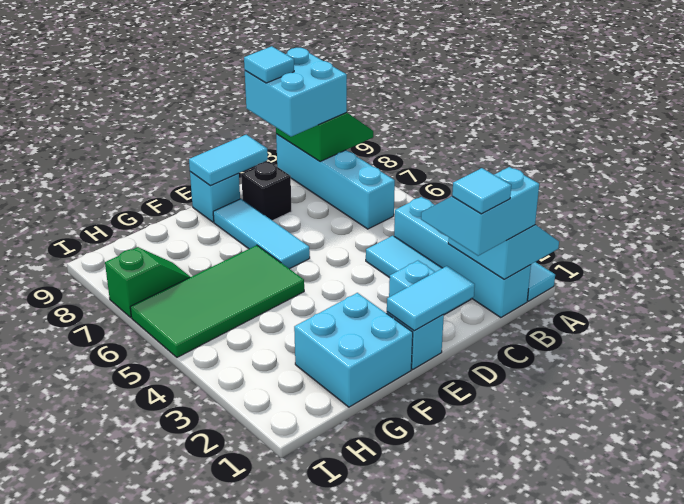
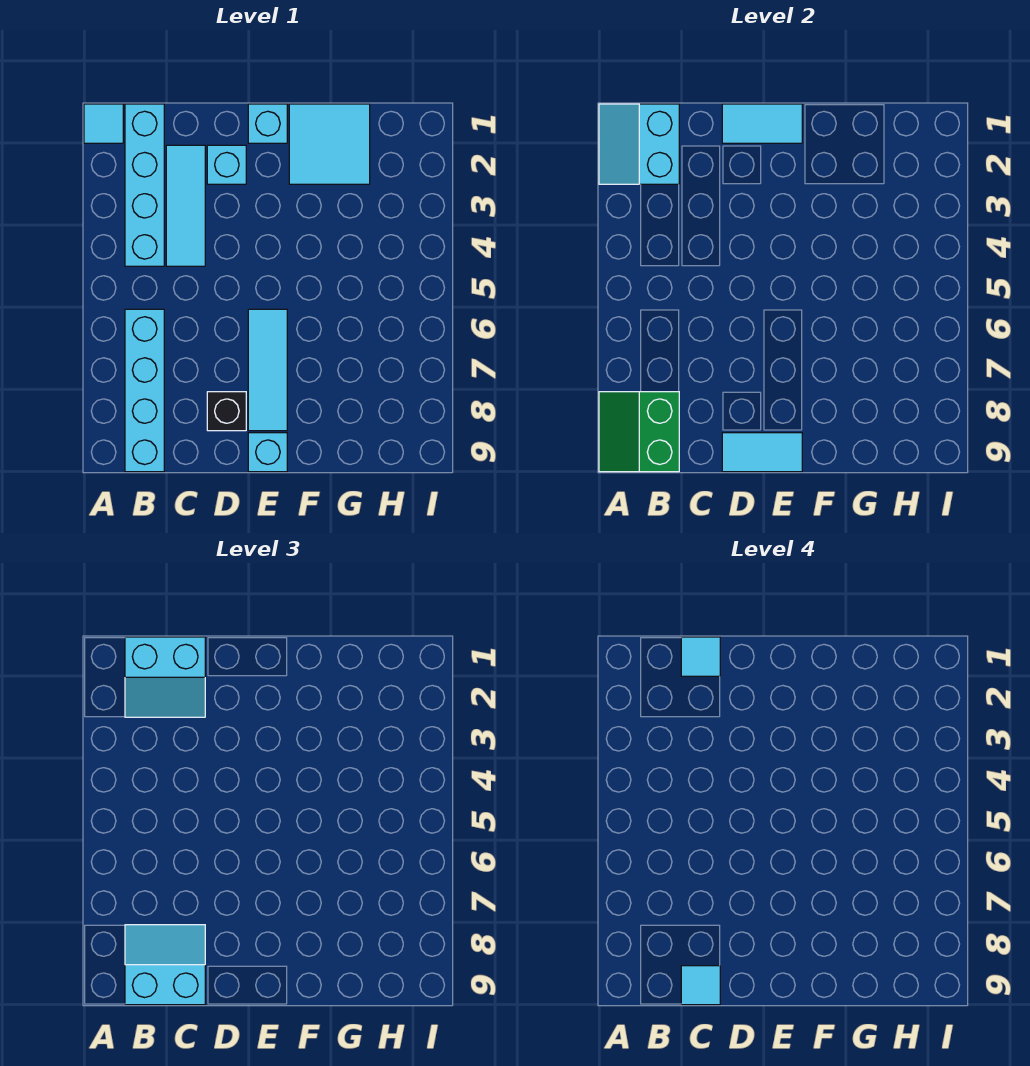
cyan 2x2 brick [245,48,347,137] -> cyan 2x2 slope [125,925,205,1005]
cyan 2x2 brick [294,293,413,407] -> cyan 2x2 tile [289,104,370,184]
green 2x4 tile [130,245,304,357] -> none
green 1x2 slope [105,247,190,317] -> none

